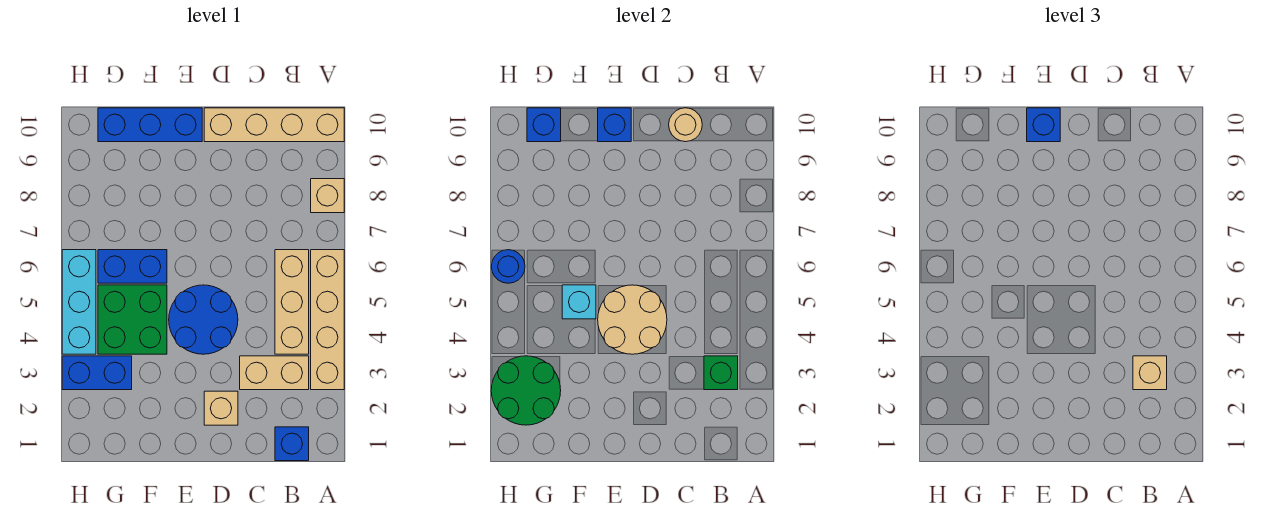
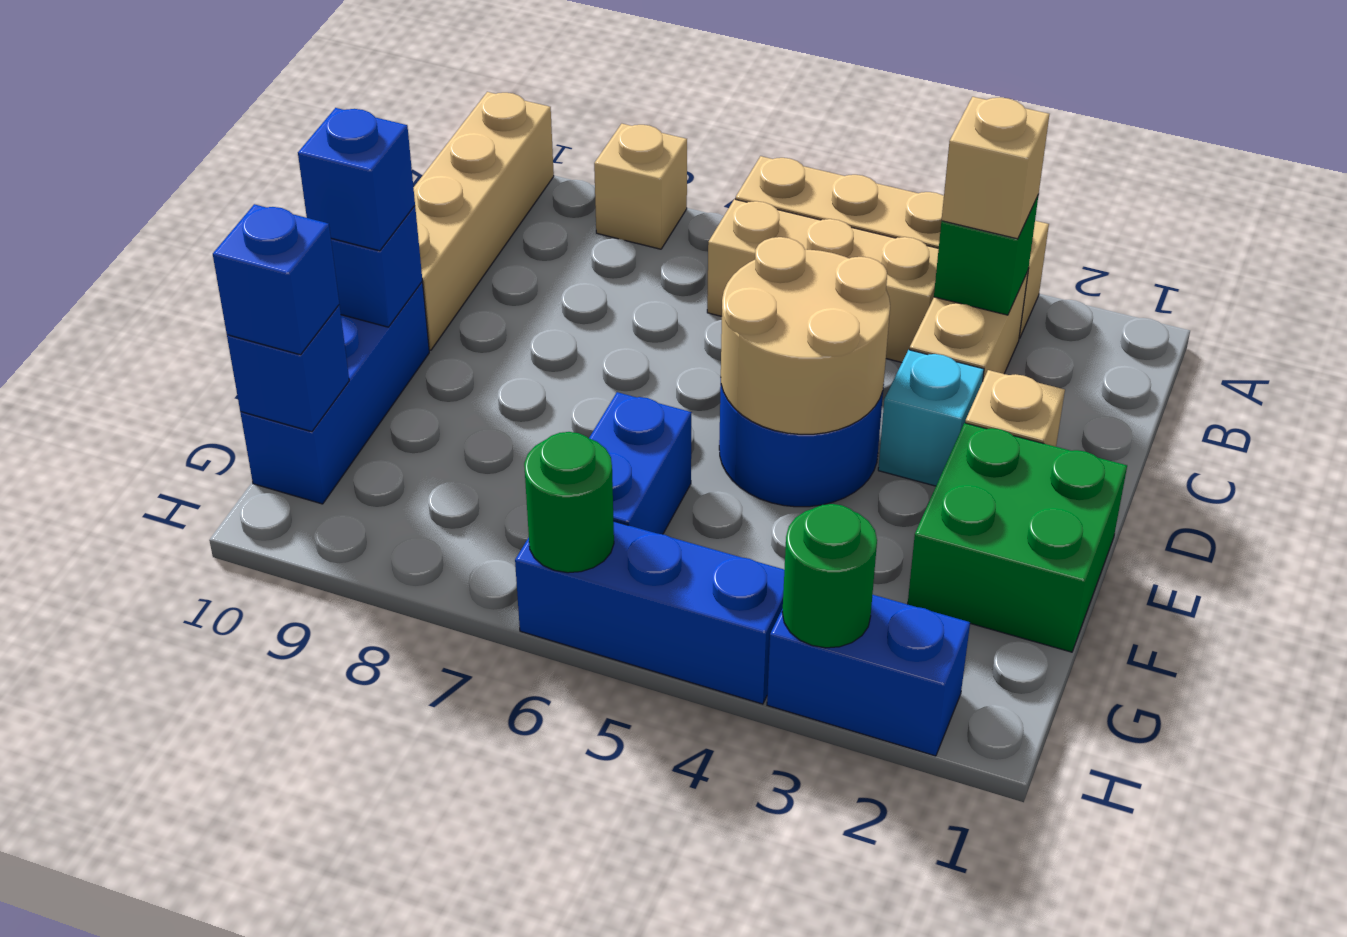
blue 1x1 brick [275,427,309,461] -> blue 1x1 brick moved to [213,204,339,355]
tan 1x1 round brick [669,108,702,142] -> none
green 2x2 brick [98,285,167,354] -> green 2x2 brick moved to [908,423,1127,652]
cyan 1x1 brick [562,285,596,319] -> cyan 1x1 brick moved to [878,350,984,486]
green 2x2 round brick [491,356,561,425] -> green 1x1 round brick [782,504,877,648]
blue 1x2 brick [62,356,132,390] -> blue 1x2 brick turned to [767,595,970,756]
cyan 1x3 brick [62,250,96,354] -> blue 1x3 brick [515,521,784,704]
blue 1x1 round brick [491,250,525,283] -> green 1x1 round brick [524,432,614,573]

